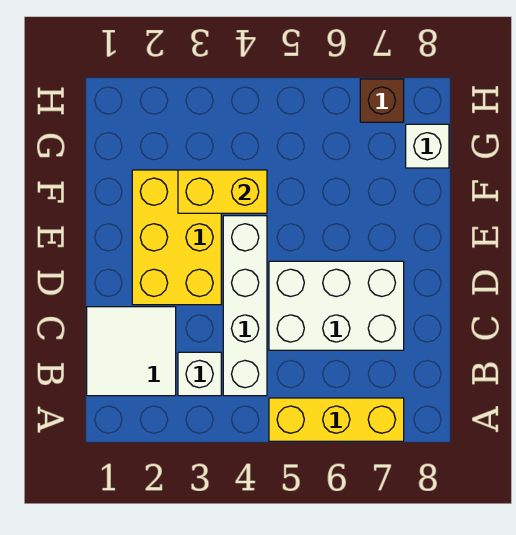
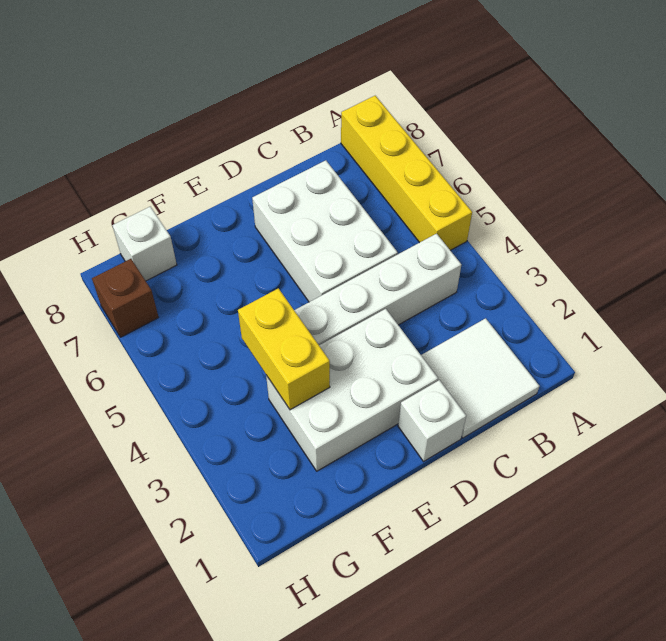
yellow 1x3 brick [269,398,404,441] -> yellow 1x4 brick [341,96,472,250]
white 1x1 brick [178,352,221,396] -> white 1x1 brick moved to [398,380,466,461]
yellow 2x3 brick [132,170,221,305] -> white 2x3 brick [266,309,438,471]

